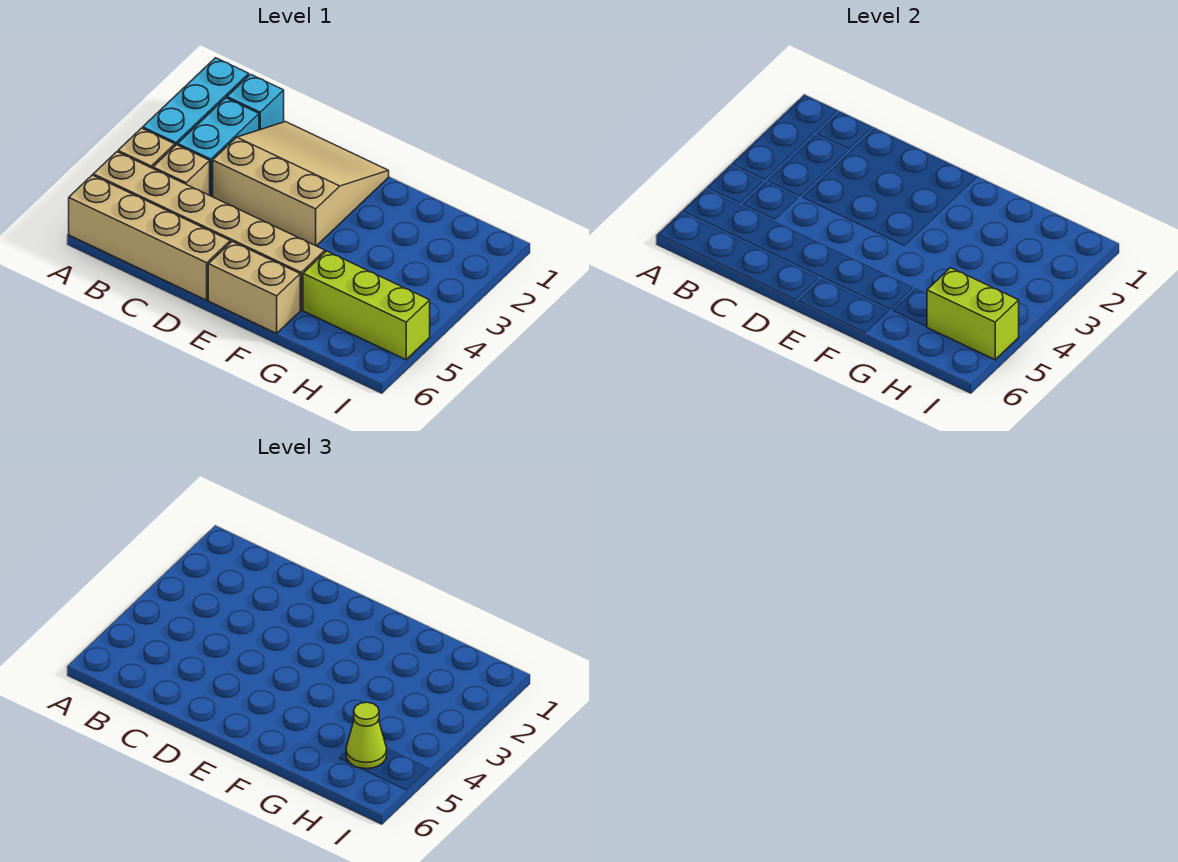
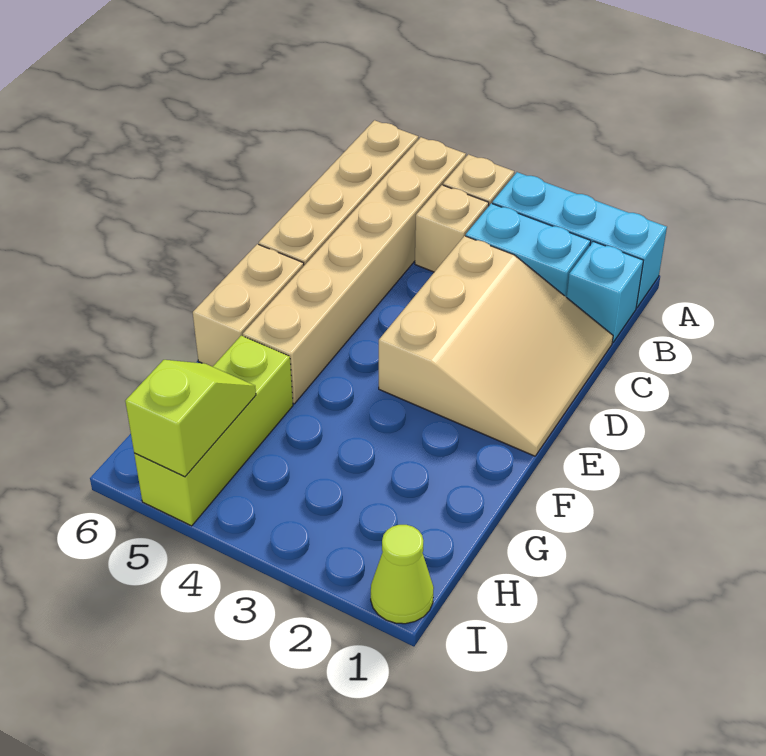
lime 1x2 brick [927,268,1019,360] -> lime 1x2 slope [125,360,256,477]
lime 1x1 cone [346,702,387,769] -> lime 1x1 cone moved to [371,525,434,624]

